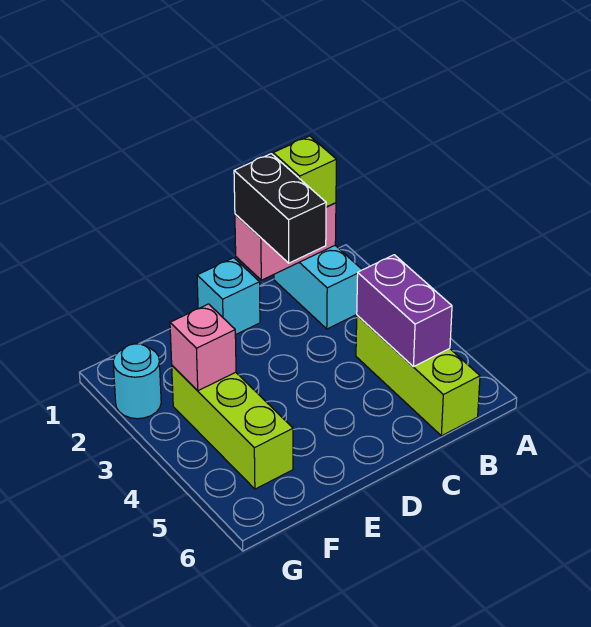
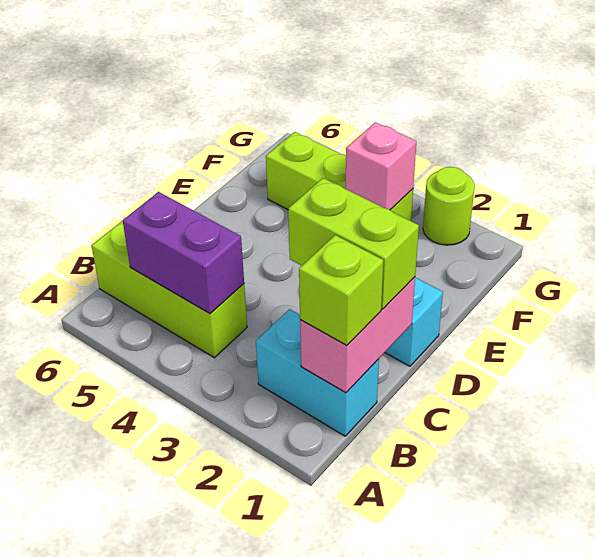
black 1x2 brick [234,154,326,263] -> lime 1x2 brick [288,178,419,309]
cyan 1x1 round brick [113,344,161,419] -> lime 1x1 round brick [423,167,475,245]

